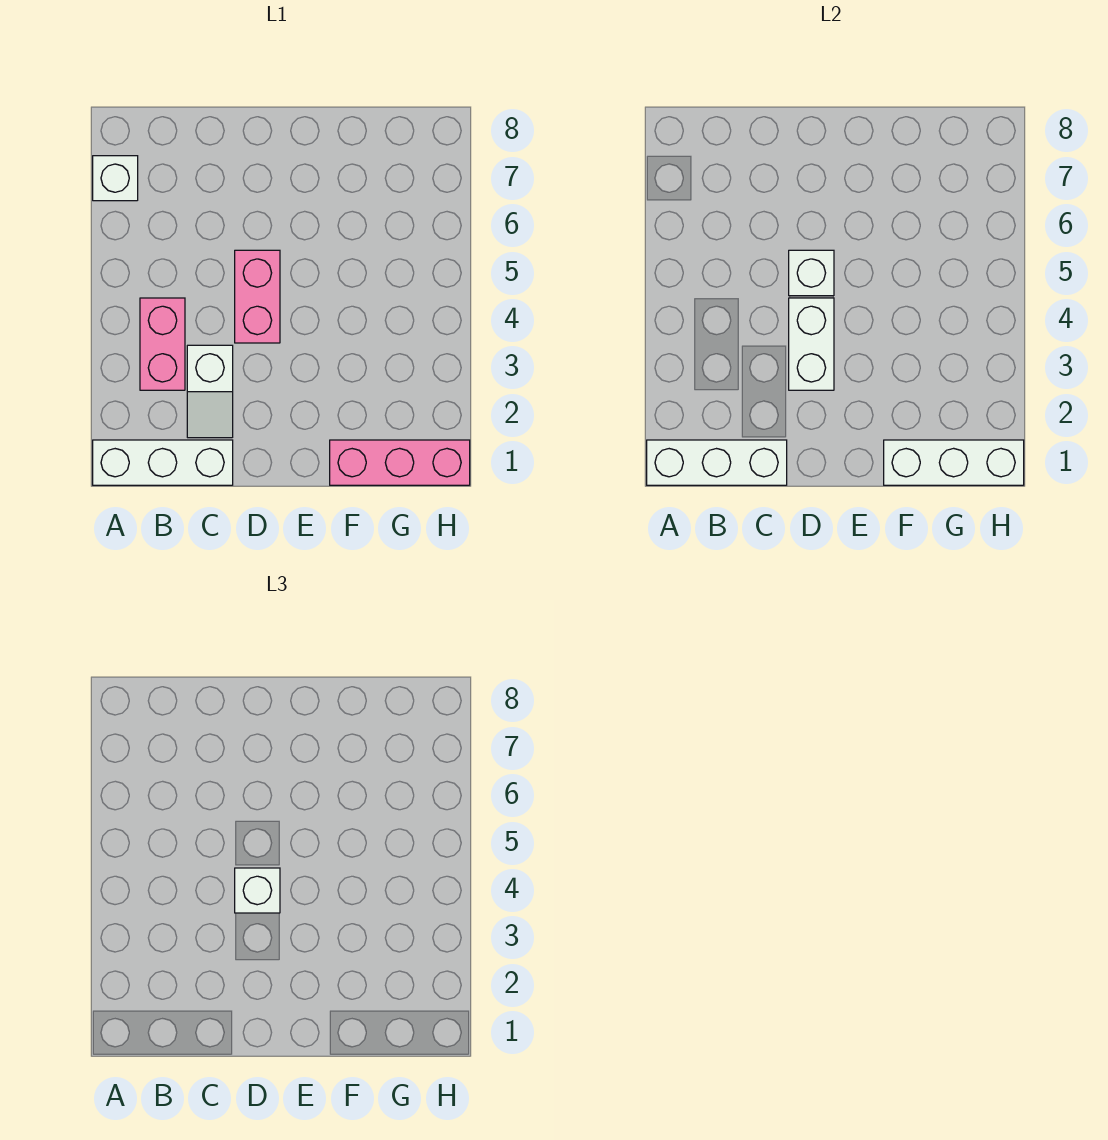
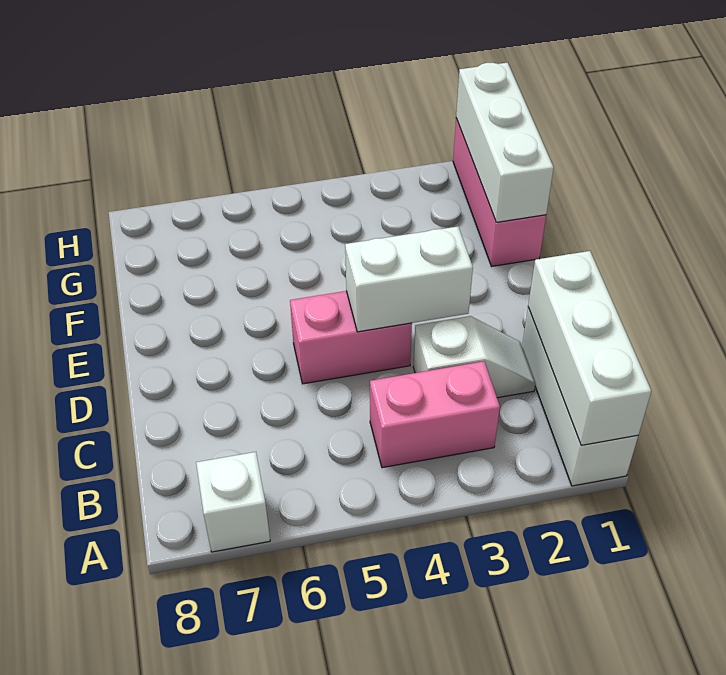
white 1x1 brick [235,868,280,913] -> none
white 1x1 brick [789,250,834,296] -> none

